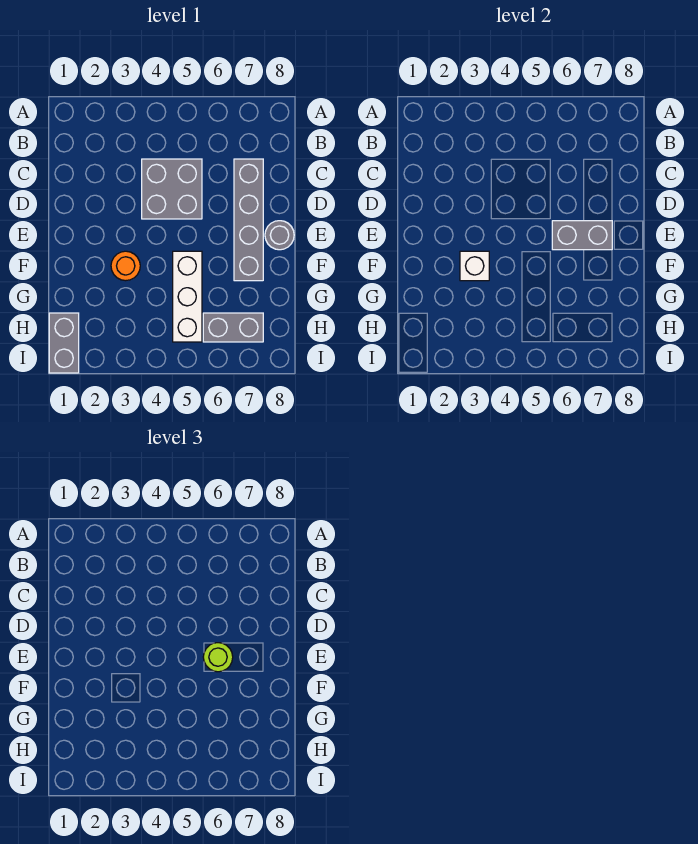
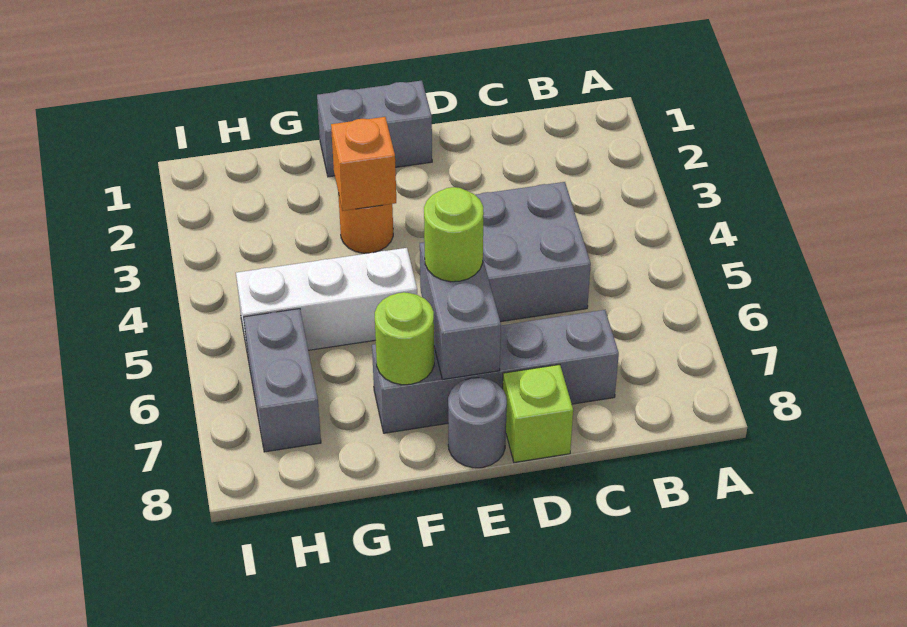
none -> lime 1x1 brick [503,365,573,462]
white 1x1 brick [460,251,489,281] -> orange 1x1 brick [331,117,396,211]
none -> lime 1x1 round brick [375,292,434,385]
grey 1x2 brick [49,313,79,373] -> grey 1x2 brick moved to [317,81,432,177]

